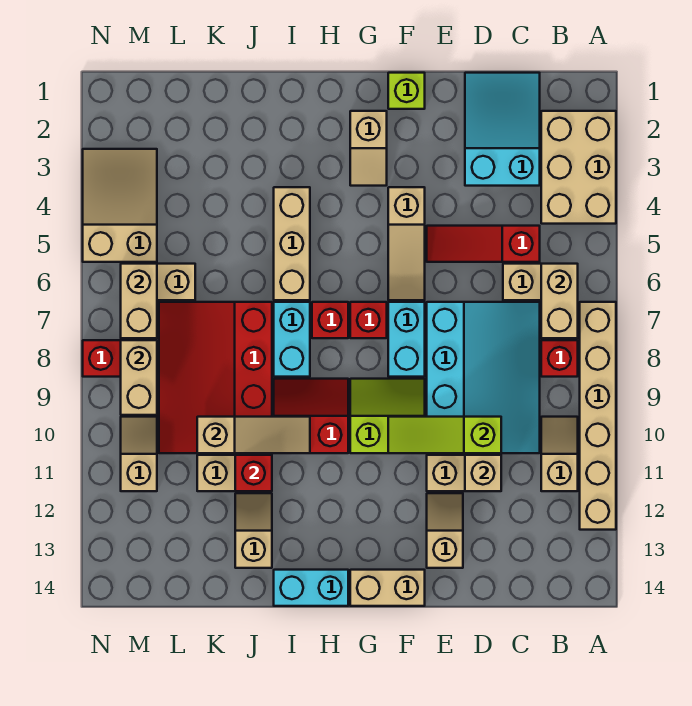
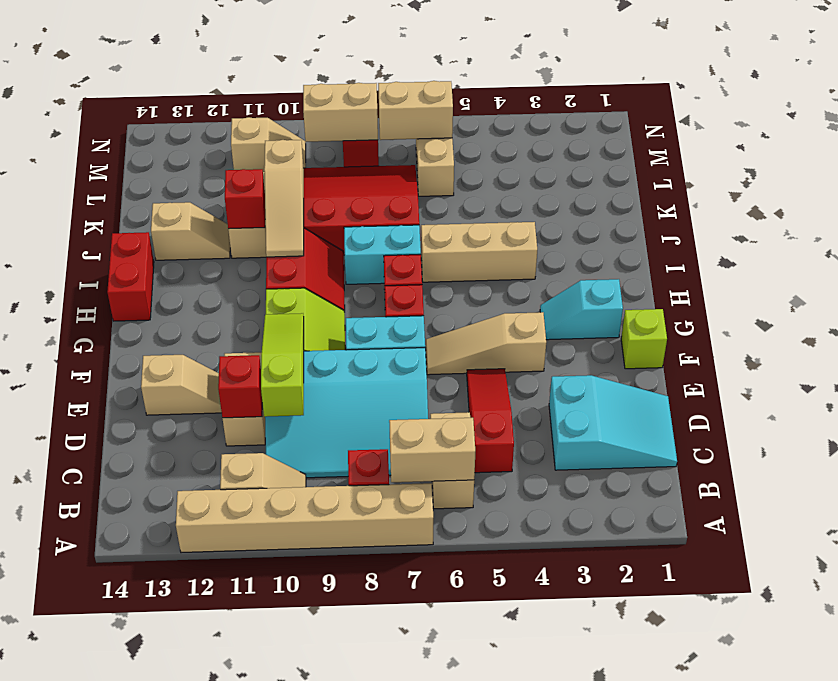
tan 2x3 brick [541,111,616,224] -> none
tan 1x1 brick [465,455,501,491] -> red 1x1 brick [218,355,262,418]
tan 1x2 brick [350,570,425,606] -> none
tan 1x2 slope [350,111,387,186] -> cyan 1x2 slope [540,279,623,340]
cyan 1x2 brick [274,570,348,606] -> red 1x2 brick [107,232,154,321]
tan 2x3 slope [83,149,157,262] -> none

